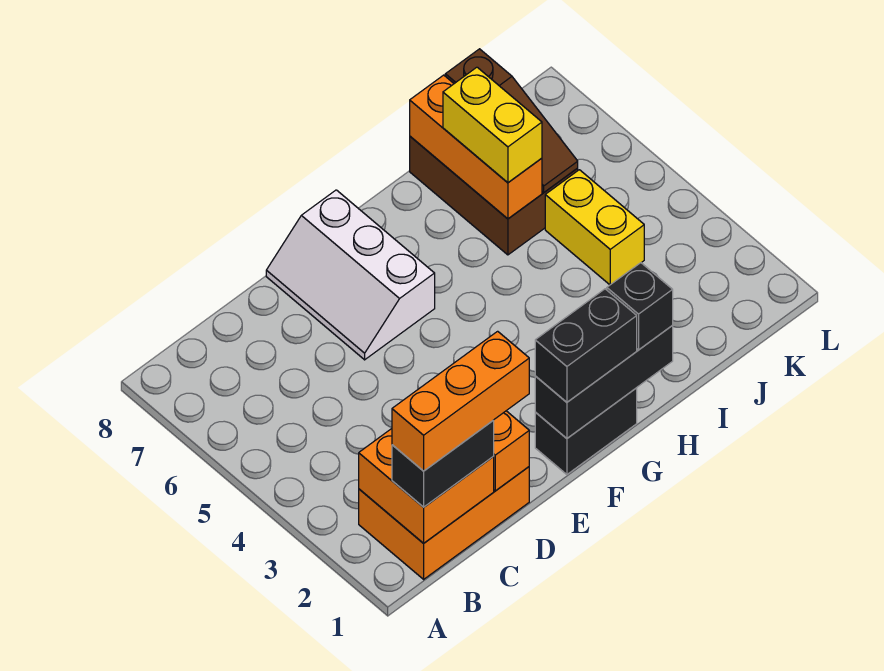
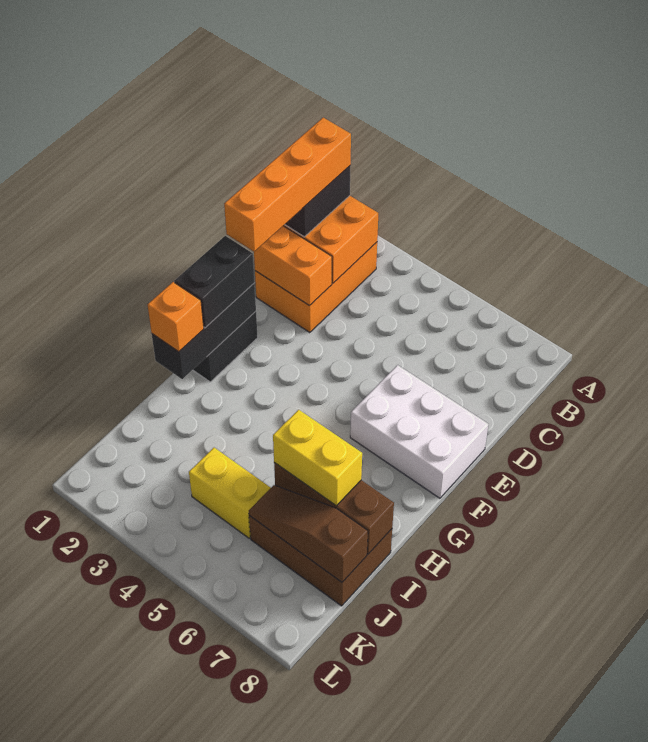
orange 1x3 brick [392,331,529,471] -> orange 1x4 brick [224,118,351,252]
white 2x3 slope [266,190,435,360] -> white 2x3 brick [350,365,488,498]
black 1x1 brick [607,263,673,350] -> orange 1x1 brick [148,282,204,352]
orange 1x3 brick [410,75,542,219] -> brown 1x3 brick [274,463,394,554]

